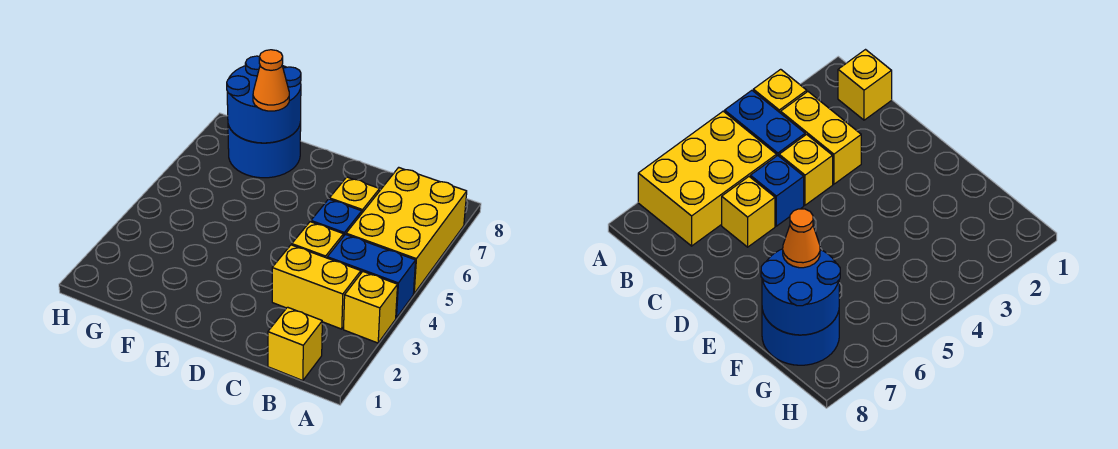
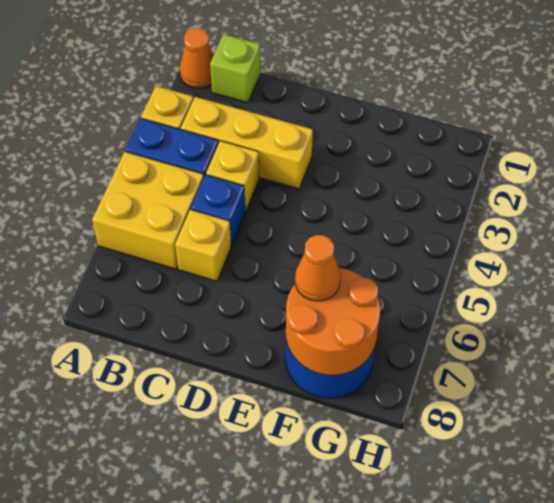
none -> orange 1x1 cone [180,28,213,88]
yellow 2x3 brick [346,167,467,294] -> yellow 2x2 brick [92,152,204,269]
yellow 1x1 brick [268,307,322,381] -> lime 1x1 brick [210,34,261,103]
yellow 1x2 brick [272,245,361,329] -> yellow 1x3 brick [181,97,313,189]
blue 2x2 round brick [227,56,301,143] -> orange 2x2 round brick [286,268,380,375]

